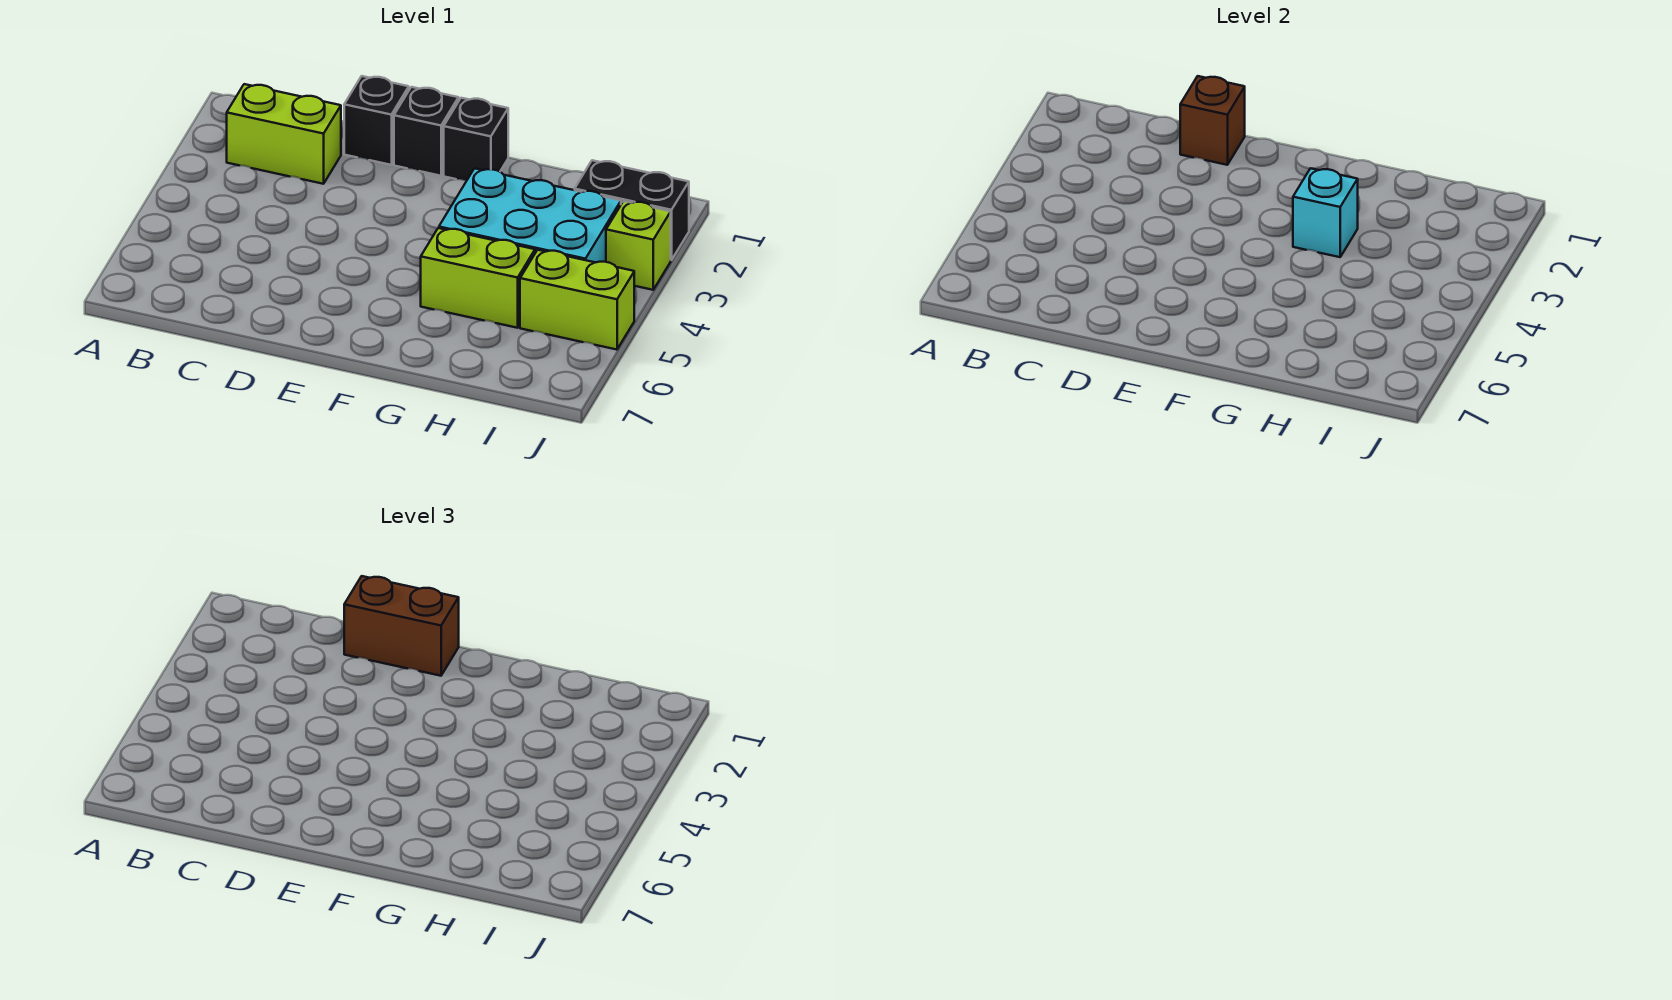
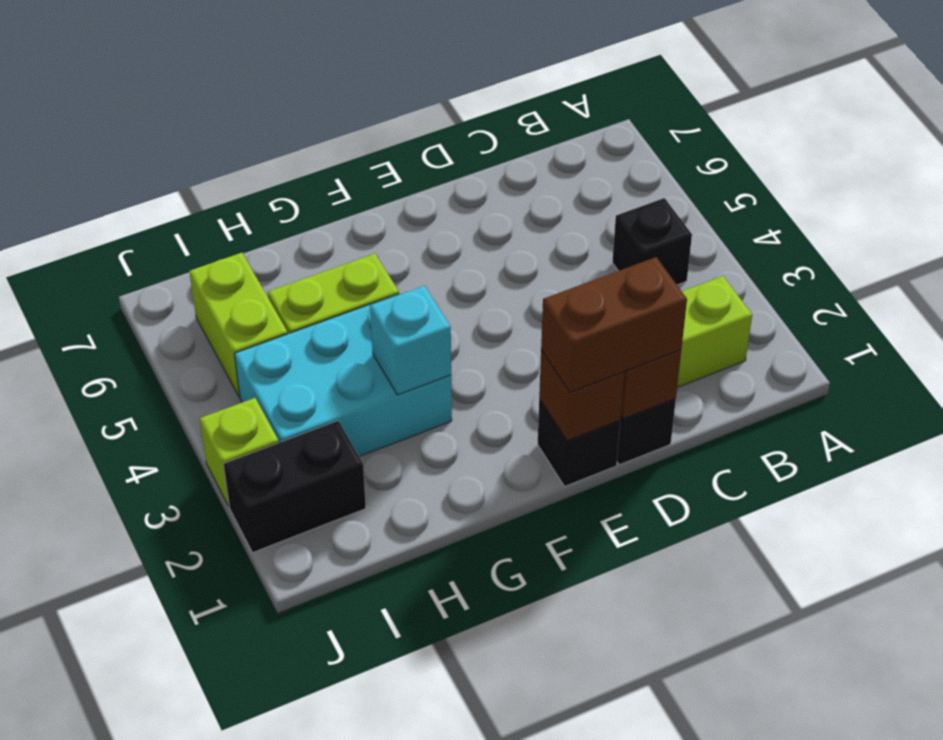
none -> brown 1x1 brick [539,350,624,441]
black 1x1 brick [444,98,508,181] -> black 1x1 brick moved to [612,198,692,285]
lime 1x2 brick [520,250,634,350] -> lime 1x2 brick turned to [189,253,288,397]

